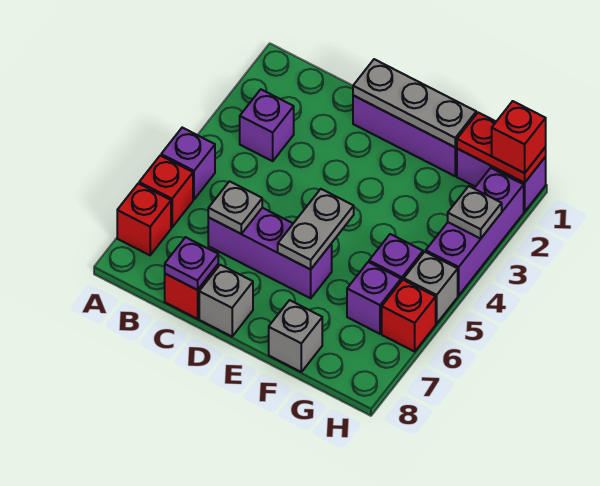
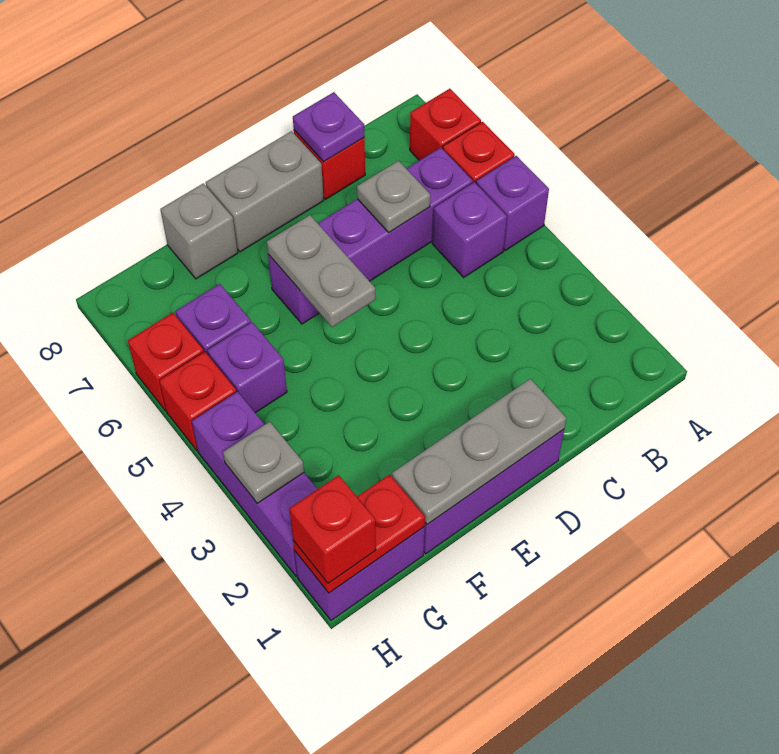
purple 1x1 brick [240,90,294,161] -> purple 1x1 brick moved to [432,182,507,277]
purple 1x3 brick [208,208,332,298] -> purple 1x4 brick [268,148,473,324]
grey 1x1 brick [199,265,253,336] -> grey 1x2 brick [206,131,324,252]
grey 1x1 brick [404,252,458,324] -> red 1x1 brick [159,352,236,450]

